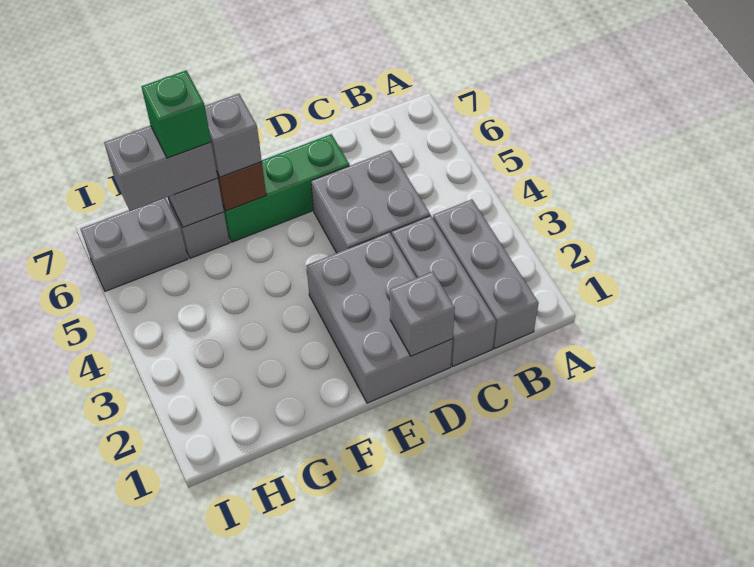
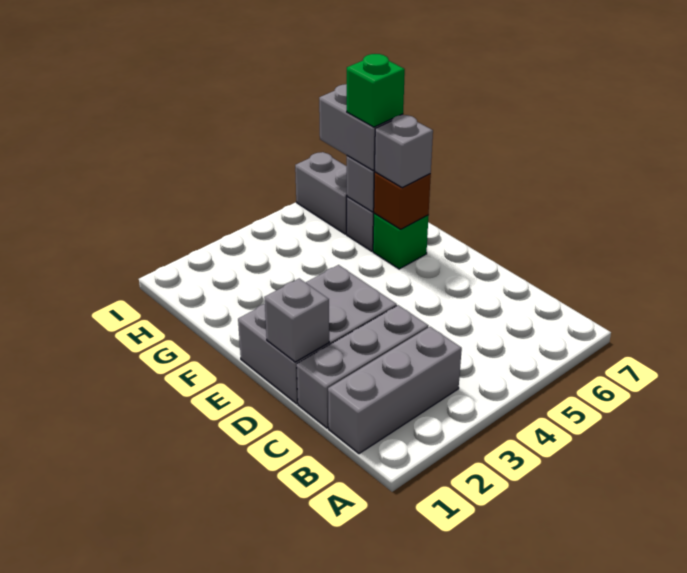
grey 2x2 brick [311,150,430,253] -> none
green 1x3 brick [223,134,349,242] -> green 1x1 brick [373,214,429,269]

